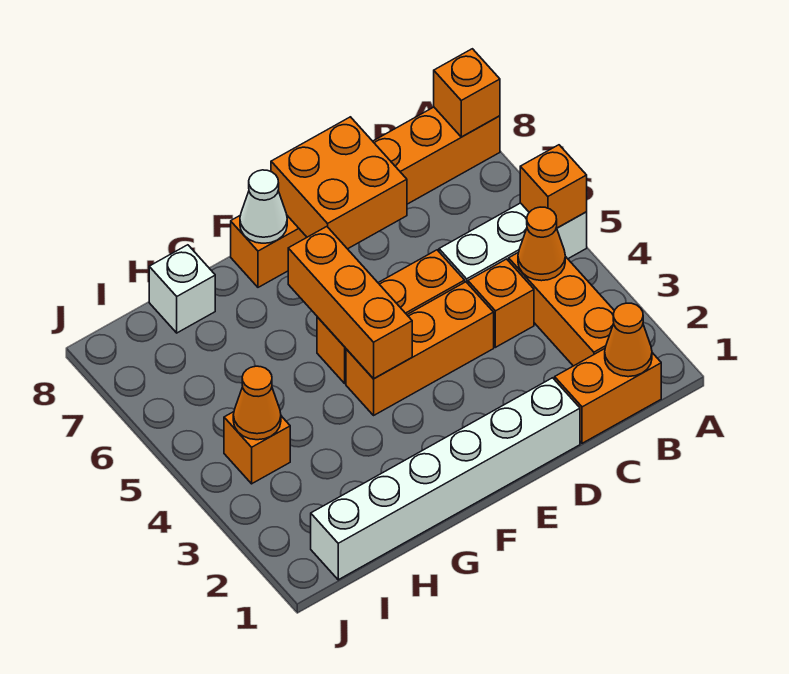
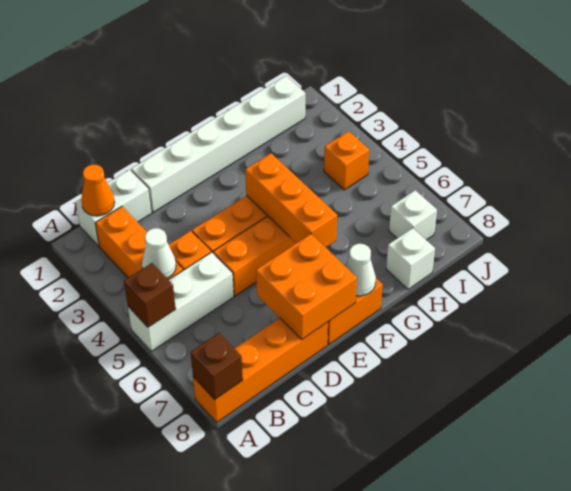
orange 1x1 brick [520,145,587,228] -> brown 1x1 brick [124,263,176,327]
orange 1x1 brick [434,49,500,137] -> brown 1x1 brick [191,333,243,400]
orange 1x2 brick [555,349,661,443] -> white 1x2 brick [76,169,152,246]
orange 1x1 cone [518,207,565,281] -> white 1x1 cone [142,228,176,278]
orange 1x1 cone [233,366,281,440] -> none
none -> white 1x1 brick [389,190,437,240]

